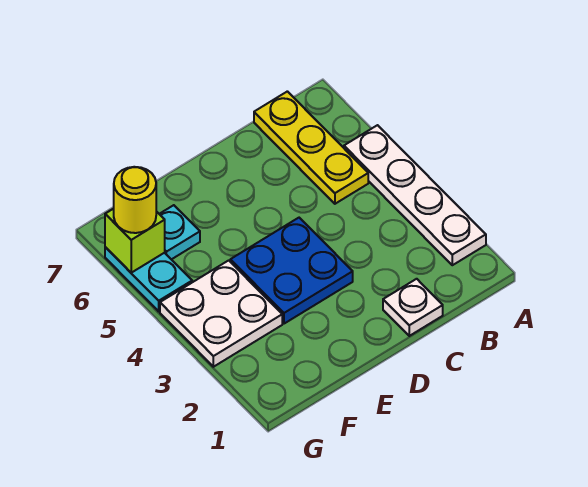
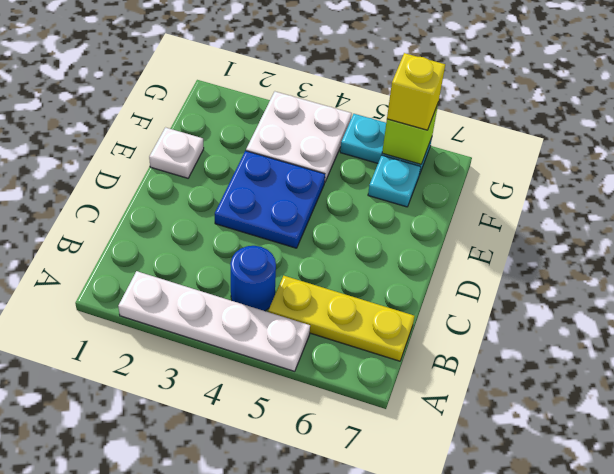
none -> blue 1x1 round brick [230,246,276,311]
white 1x1 plate [383,279,443,336] -> white 1x1 plate moved to [149,127,204,178]
yellow 1x1 round brick [114,167,156,233] -> yellow 1x1 brick [387,53,445,130]

